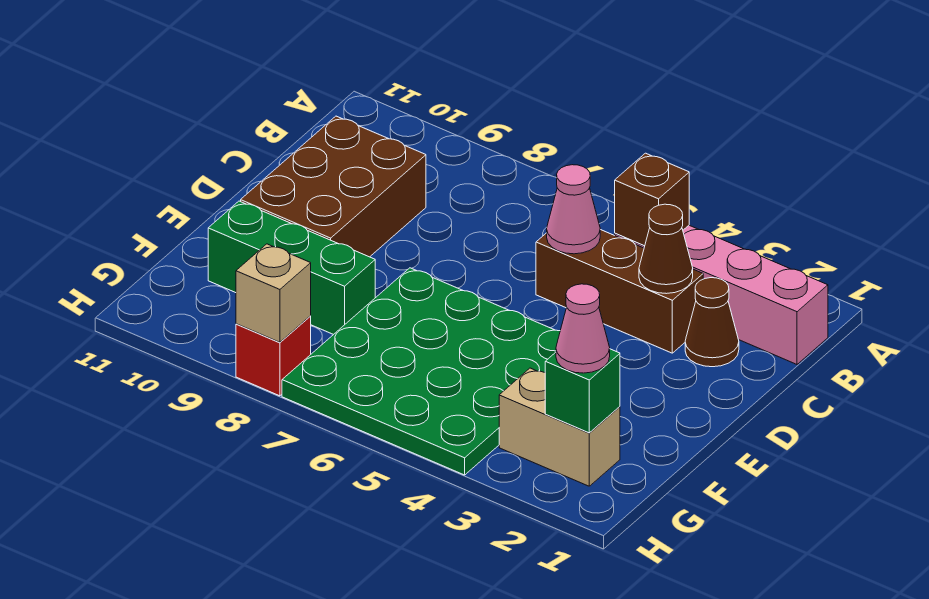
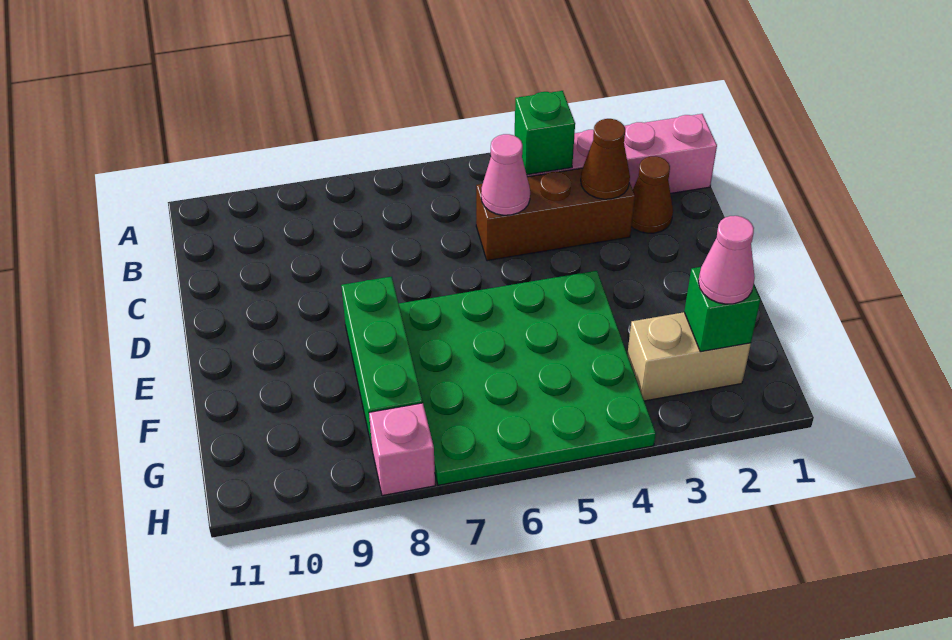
brown 1x1 brick [615,153,689,246] -> green 1x1 brick [515,91,575,175]
brown 2x3 brick [241,116,426,257] -> none
green 1x3 brick [208,201,375,335] -> green 1x3 brick turned to [341,277,423,447]
red 1x1 brick [236,316,311,396] -> pink 1x1 brick [369,403,435,496]
tan 1x1 brick [236,244,311,342] -> none

